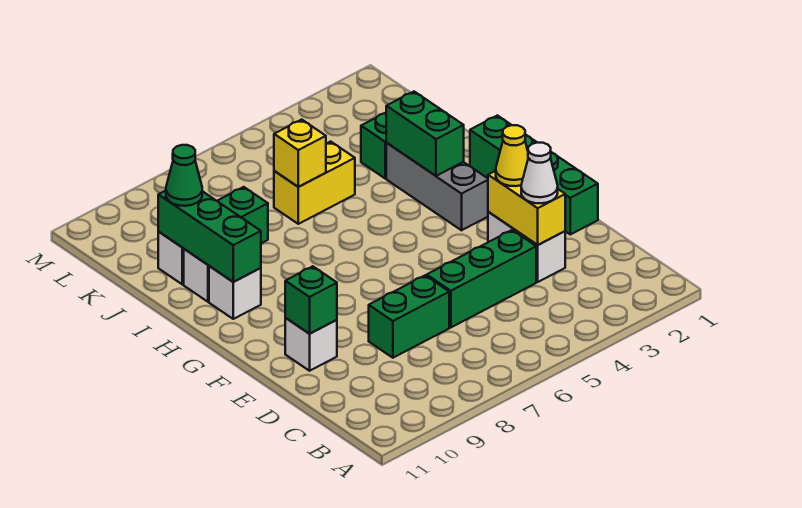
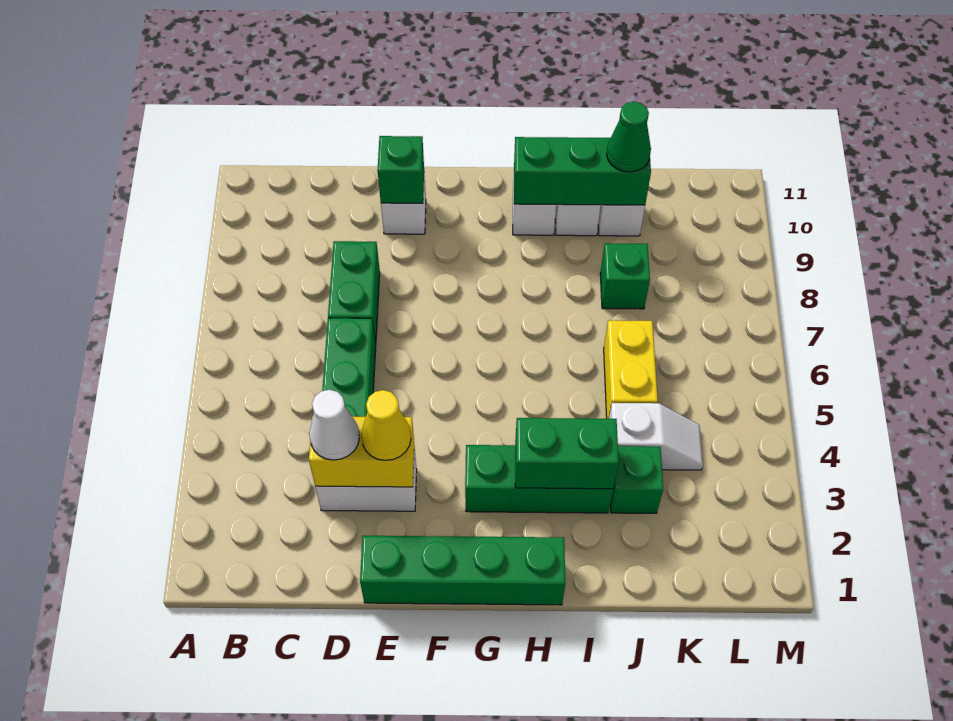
grey 1x3 brick [386,143,488,230] -> green 1x3 brick [465,445,613,513]
none -> white 1x2 slope [609,403,703,470]
yellow 1x1 brick [274,120,326,187] -> none

